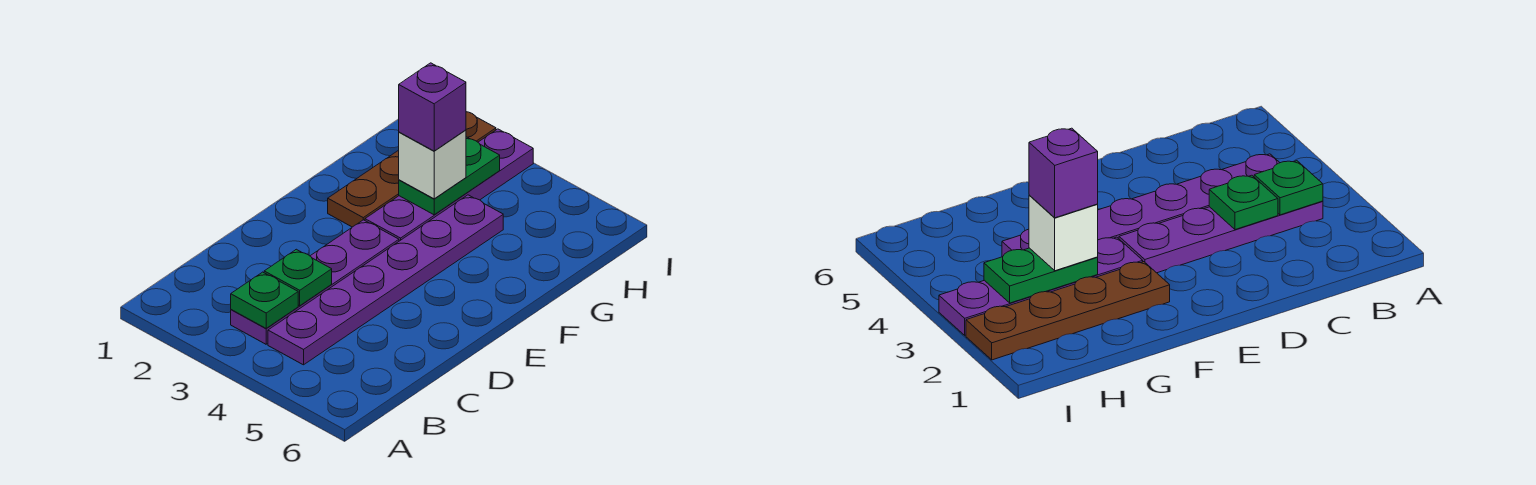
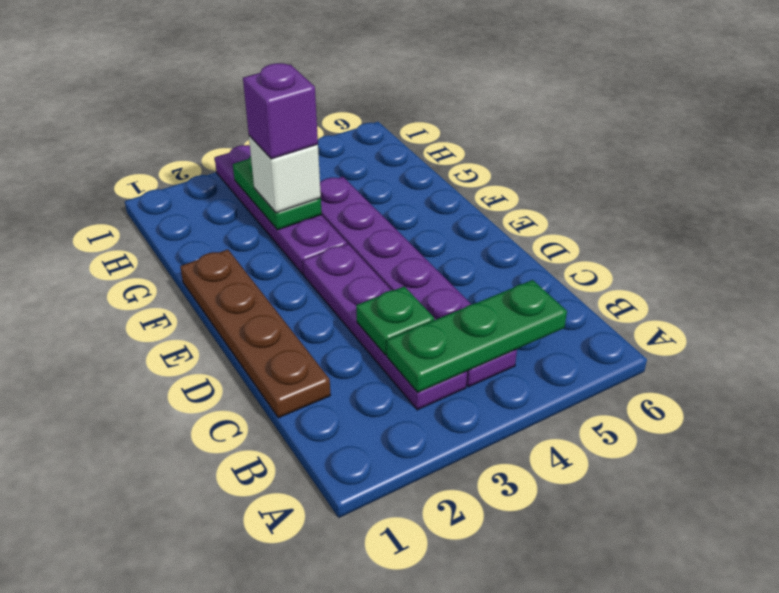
green 1x1 plate [231,272,298,328] -> green 1x3 plate [387,280,567,392]
brown 1x4 plate [328,112,496,227] -> brown 1x4 plate moved to [180,250,331,418]

